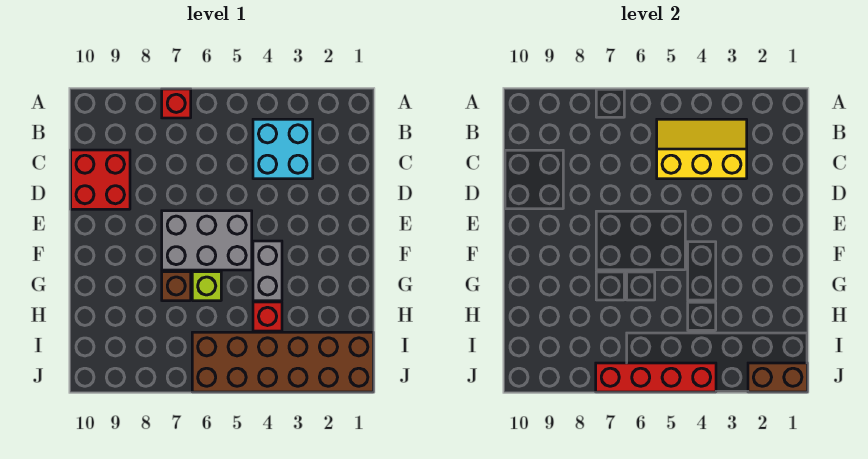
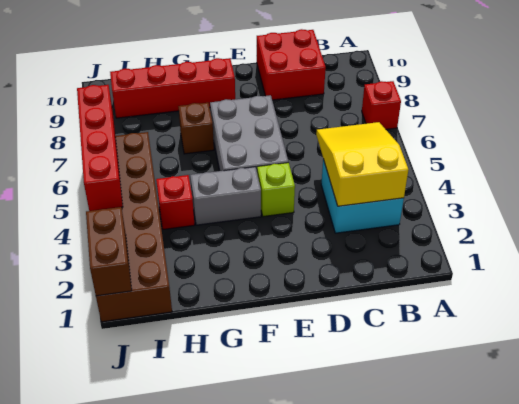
yellow 2x3 slope [657,119,747,179] -> yellow 2x3 slope turned to [316,122,409,206]
none -> red 1x4 brick [110,58,235,118]
lime 1x1 brick [192,272,221,301] -> lime 1x1 brick moved to [257,163,295,217]

